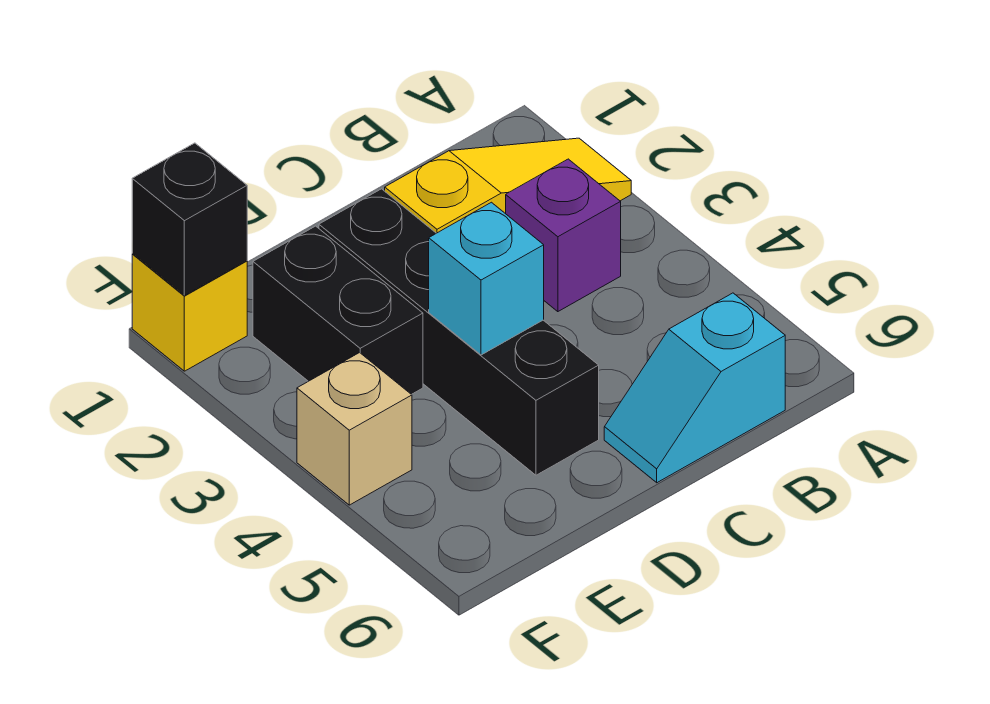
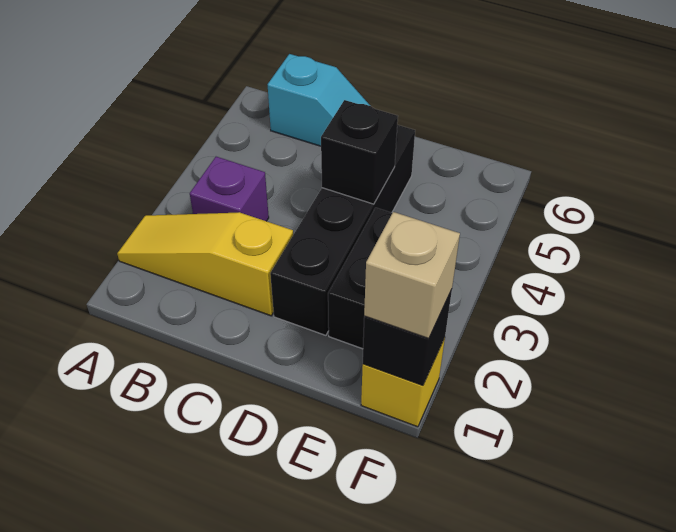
cyan 1x1 brick [429,202,544,355] -> black 1x1 brick [321,100,398,204]
tan 1x1 brick [297,353,412,505] -> tan 1x1 brick moved to [364,212,460,339]

